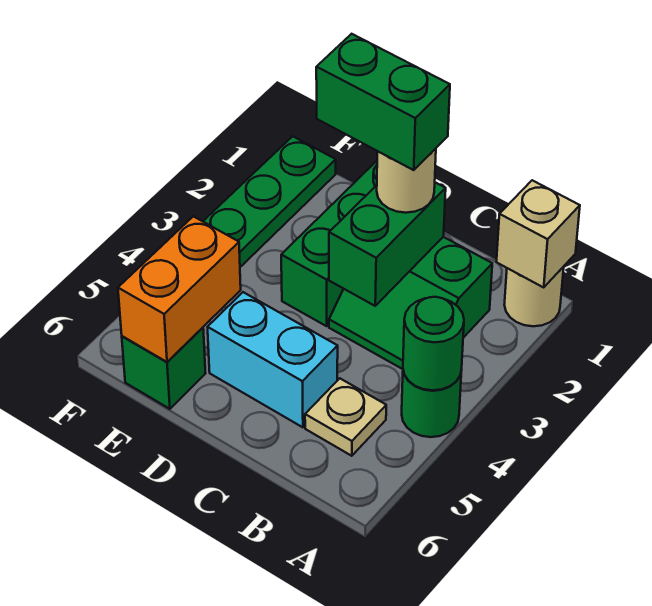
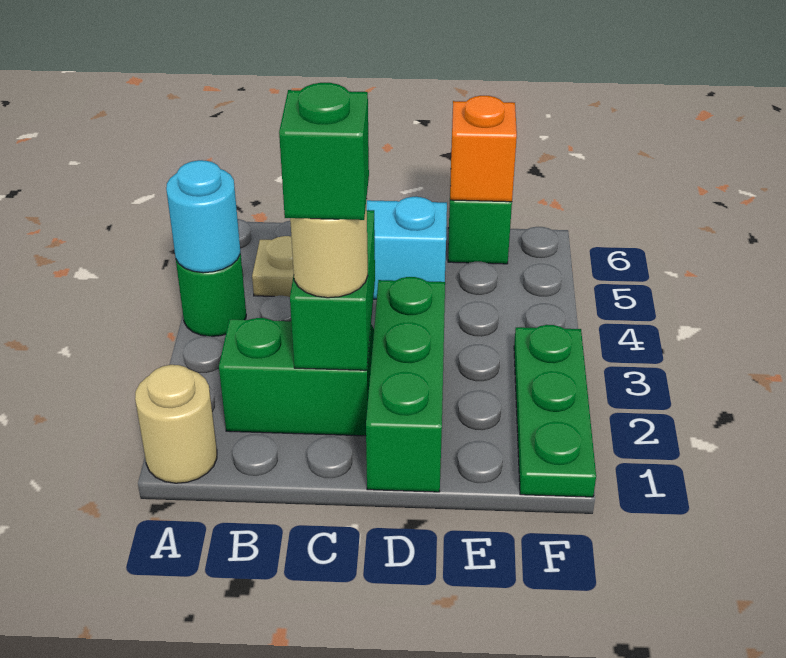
tan 1x1 brick [497,180,580,287] -> none
green 1x1 round brick [403,297,464,390] -> cyan 1x1 round brick [166,160,240,273]
green 1x2 brick [316,34,450,170] -> green 1x1 brick [279,83,369,220]
orange 1x2 brick [118,216,241,362] -> orange 1x1 brick [450,96,517,202]

